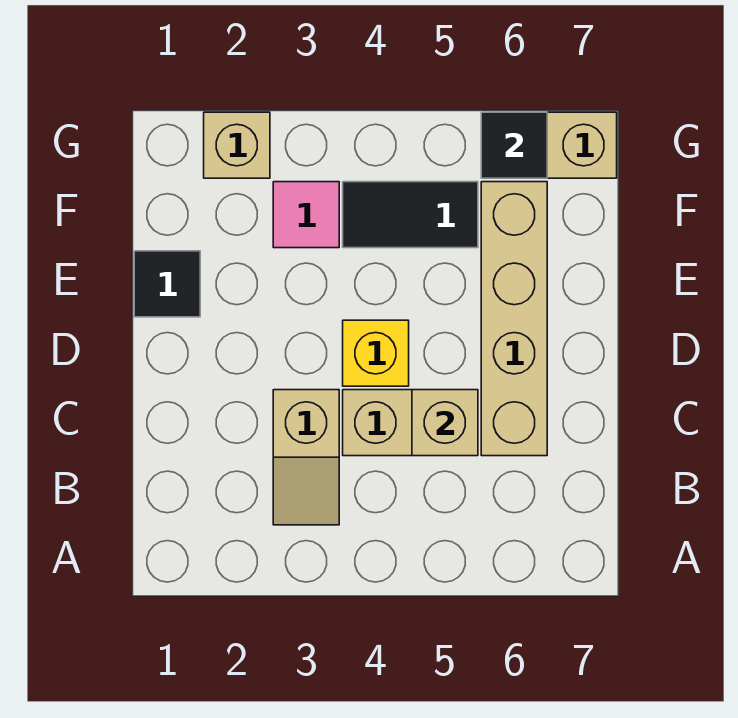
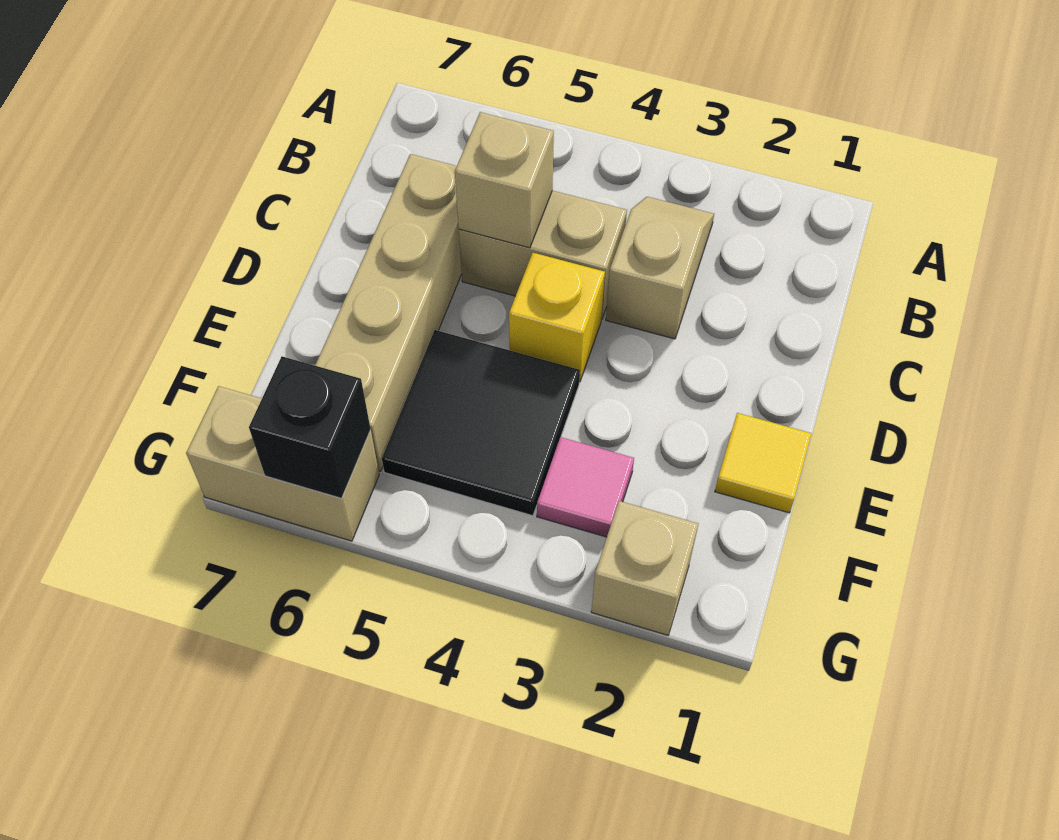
black 1x1 tile [134,251,200,317] -> yellow 1x1 tile [715,413,812,513]
black 1x2 tile [343,182,478,248] -> black 2x2 tile [382,330,580,516]
black 1x1 tile [481,112,547,178] -> black 1x1 brick [249,356,371,498]

